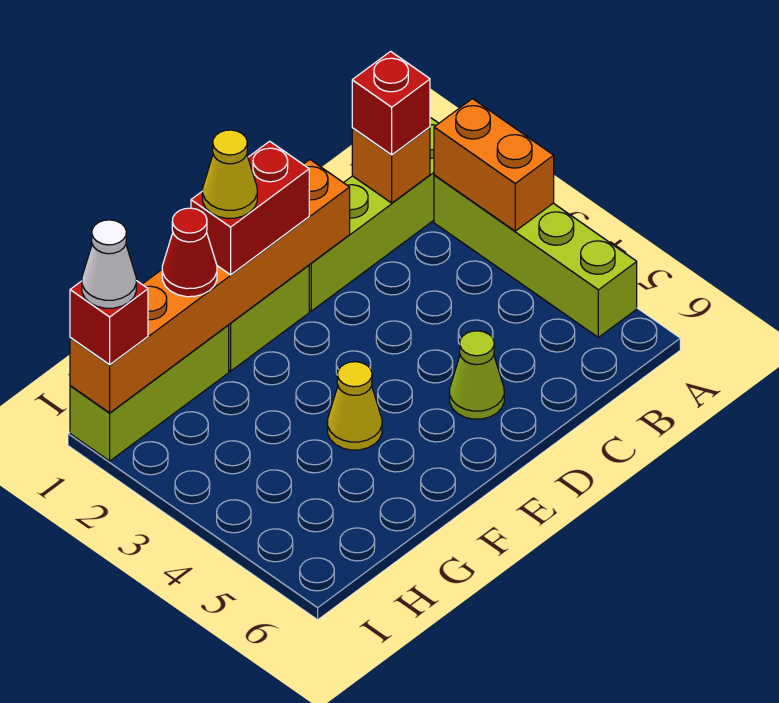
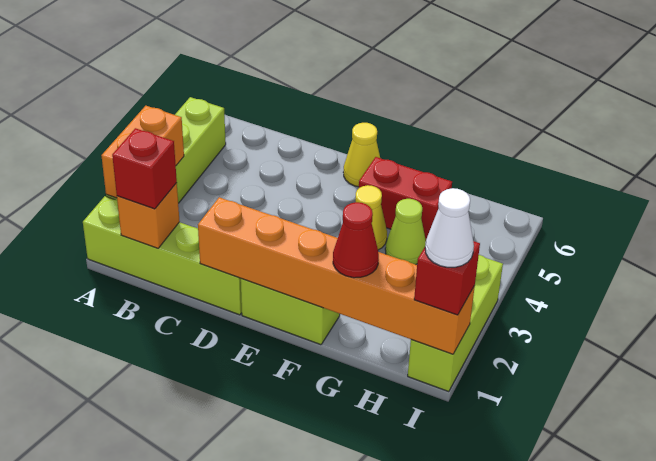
lime 1x1 cone [450,331,504,419] -> lime 1x1 cone moved to [385,199,426,265]
red 1x2 brick [191,141,309,275] -> red 1x2 brick moved to [359,157,452,239]
yellow 1x1 cone [203,130,257,218] -> yellow 1x1 cone moved to [343,123,380,187]
lime 1x3 brick [70,325,229,461] -> lime 1x3 brick turned to [408,255,503,392]

